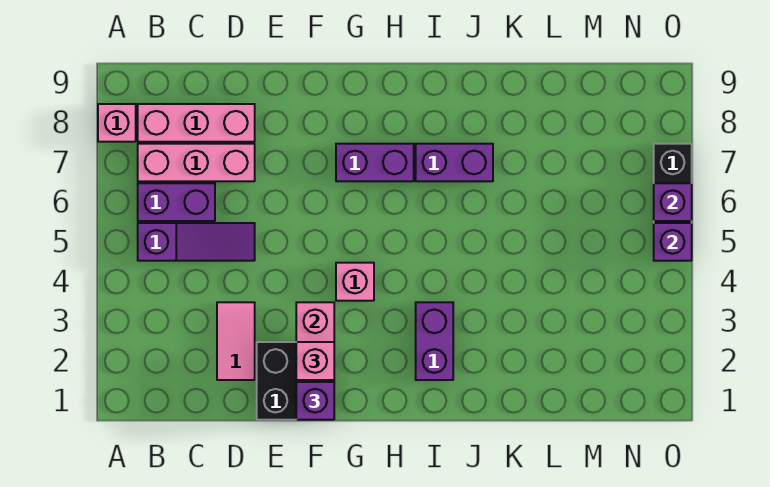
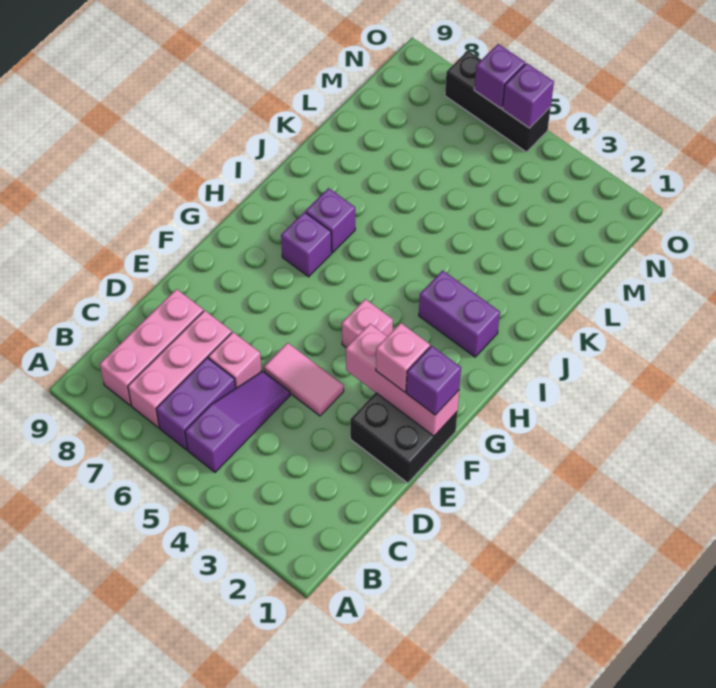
pink 1x1 brick [98,104,136,142] -> pink 1x1 brick moved to [209,332,262,389]
pink 1x2 tile [217,302,255,380] -> pink 1x2 tile moved to [264,343,344,416]
purple 1x2 brick [336,144,414,181] -> purple 1x1 brick [281,212,332,277]
purple 1x2 brick [416,144,493,181] -> purple 1x1 brick [306,188,355,252]

